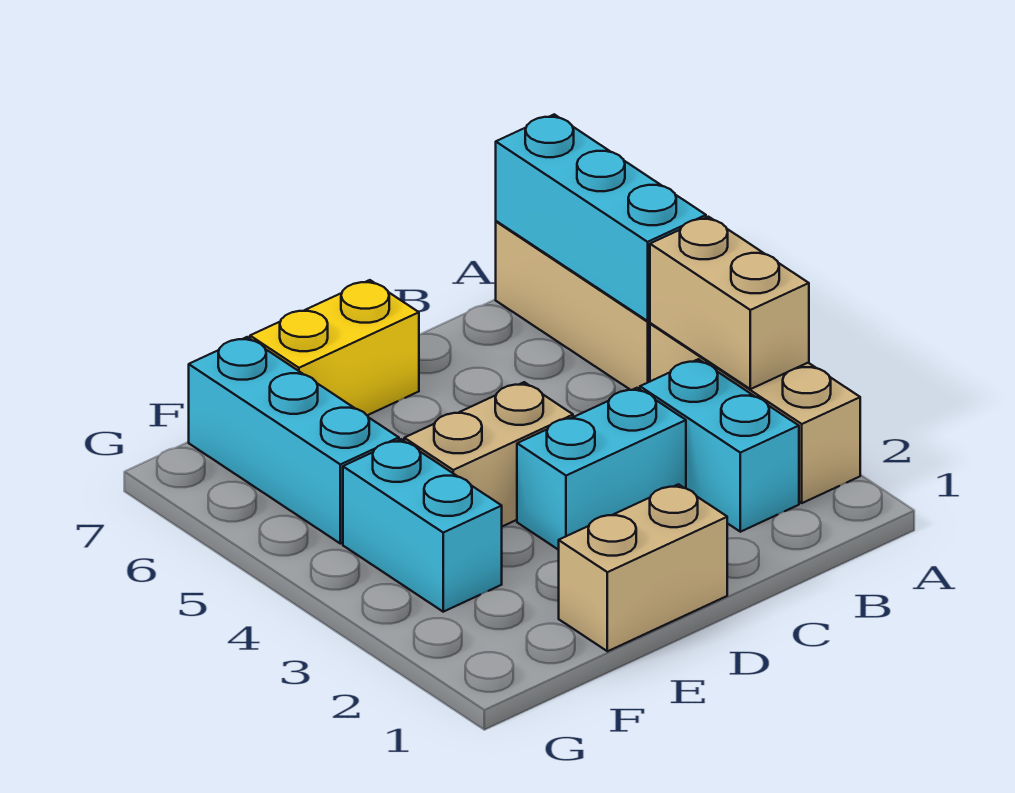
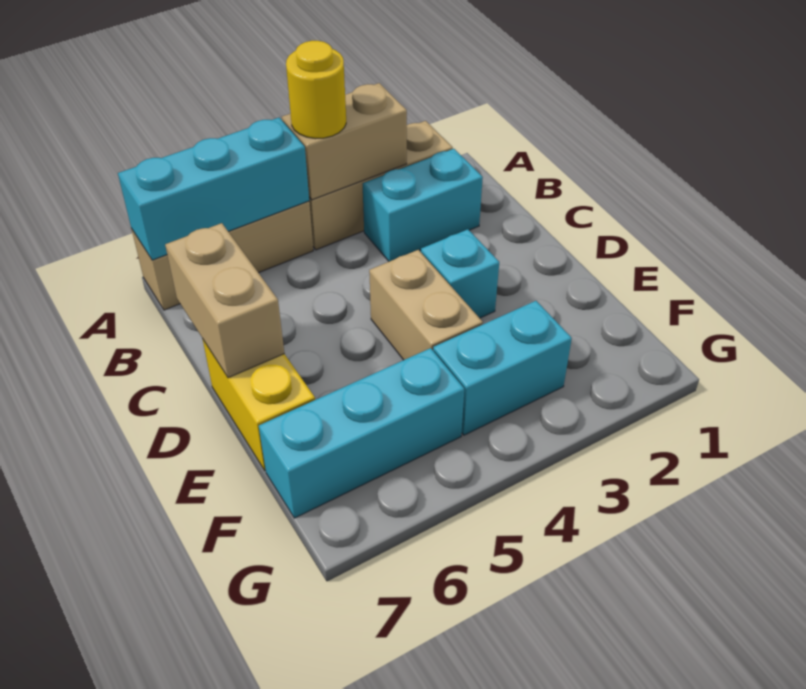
none -> yellow 1x1 round brick [286,41,346,139]
cyan 1x2 brick [517,388,686,550] -> cyan 1x1 brick [421,229,499,318]
tan 1x2 brick [559,484,727,651] -> tan 1x2 brick moved to [165,223,284,378]

